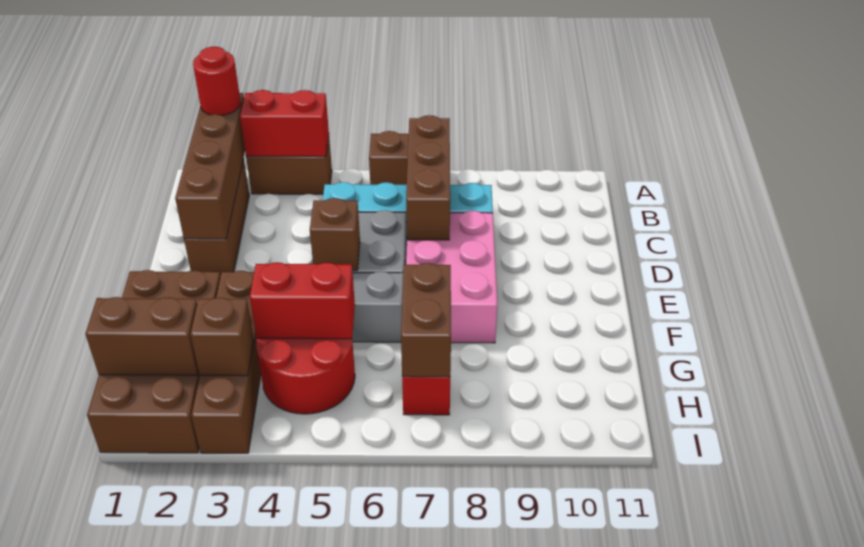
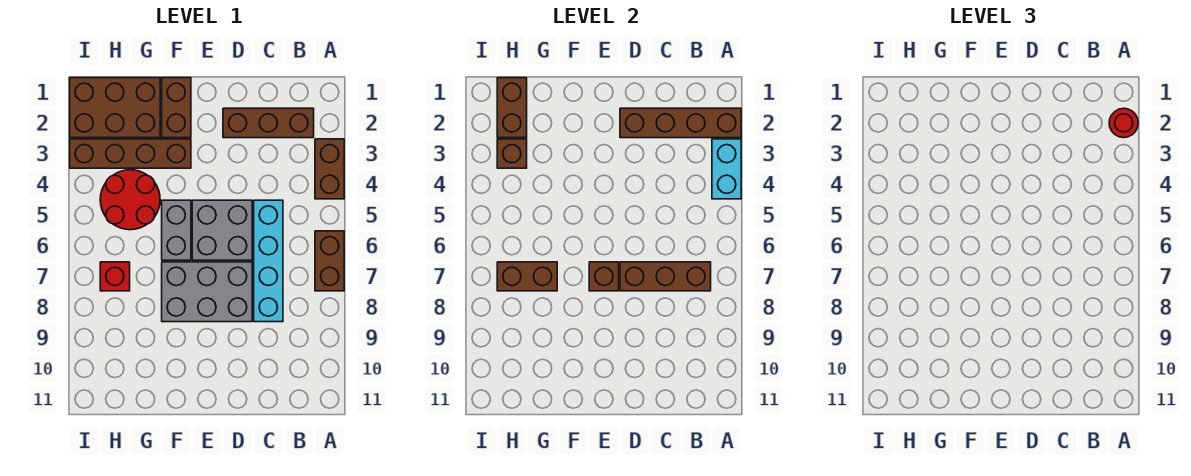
red 1x2 brick [240,90,329,157] -> cyan 1x2 brick [712,139,741,199]
pink 2x3 brick [406,211,497,343] -> grey 2x3 brick [162,262,252,322]
brown 1x1 brick [310,198,360,271] -> brown 1x1 brick moved to [589,262,619,291]
red 1x2 brick [250,262,355,339] -> none

